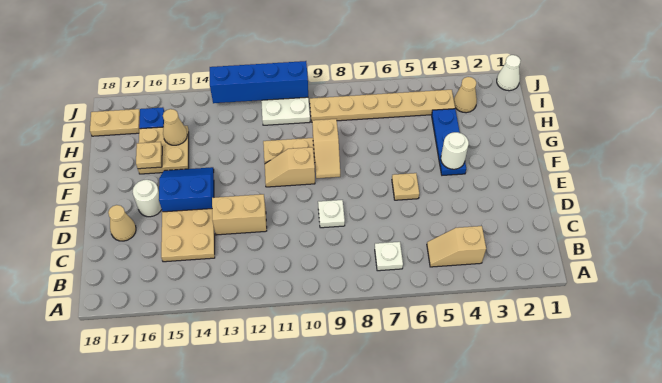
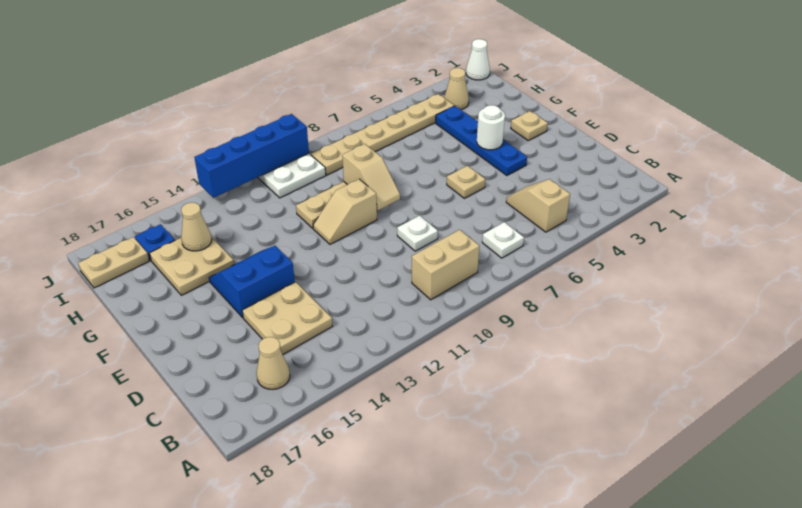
tan 1x2 slope [427,226,486,267] -> tan 1x2 slope turned to [506,179,570,232]
tan 1x2 brick [212,194,267,235] -> tan 1x2 brick moved to [412,230,480,300]
tan 1x1 cone [108,205,136,241] -> tan 1x1 cone moved to [256,337,290,389]
white 1x1 round brick [133,180,162,217] -> none
blue 1x3 plate [432,109,466,175] -> blue 1x4 plate [436,106,527,176]
tan 1x1 plate [136,142,162,169] -> tan 1x1 plate moved to [511,111,548,141]

